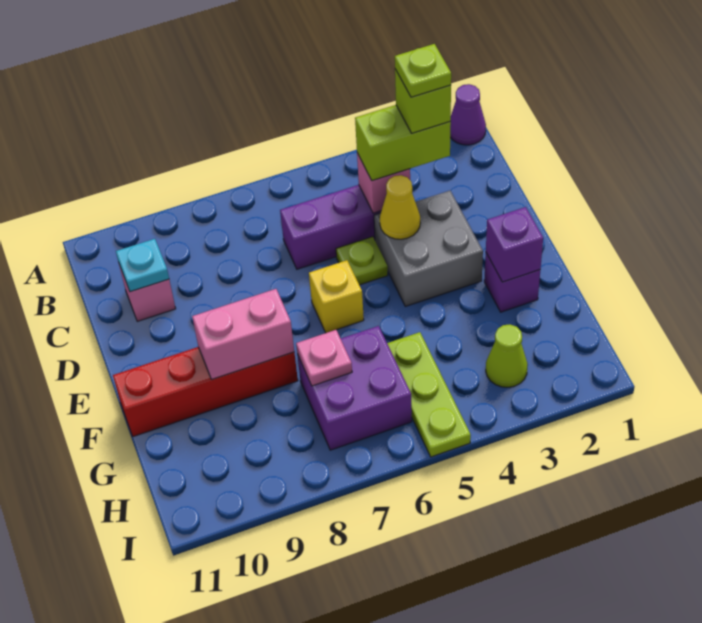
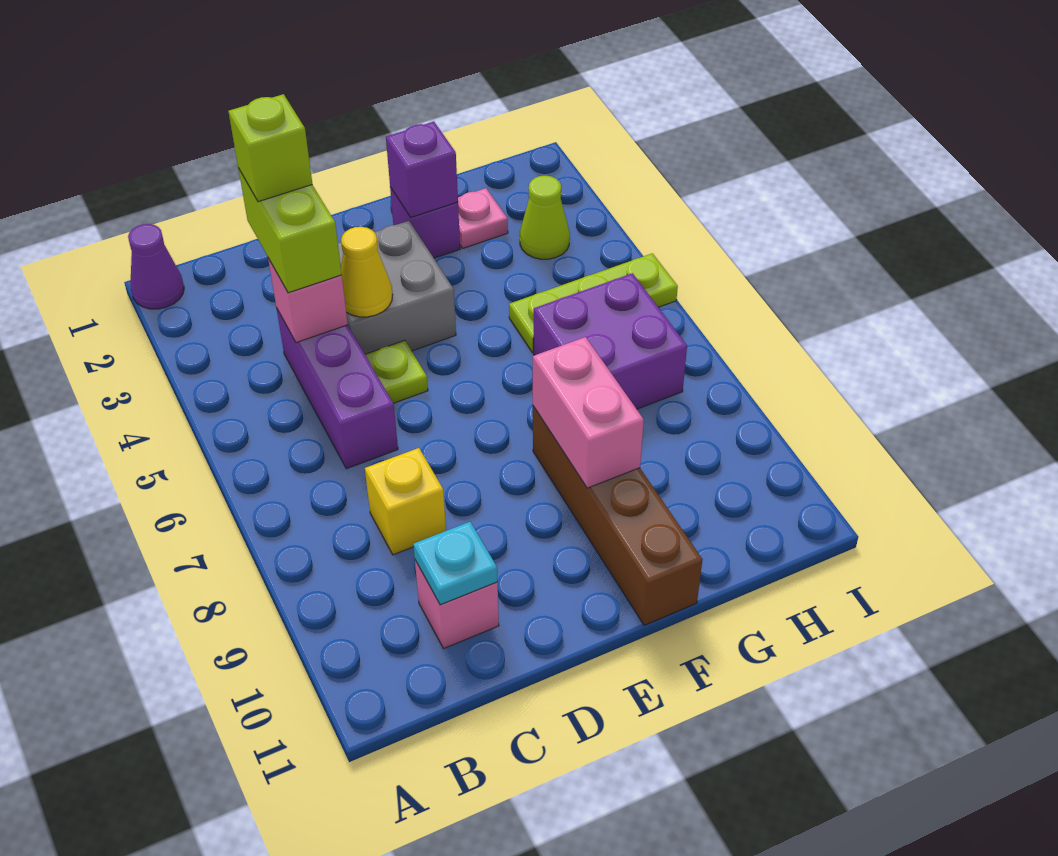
lime 1x1 plate [395,44,451,97] -> none
yellow 1x1 brick [309,260,364,333] -> yellow 1x1 brick moved to [365,448,446,555]
red 1x4 brick [113,347,298,437] -> brown 1x4 brick [533,406,703,625]
pink 1x1 plate [296,330,352,386] -> pink 1x1 plate moved to [458,188,508,248]

